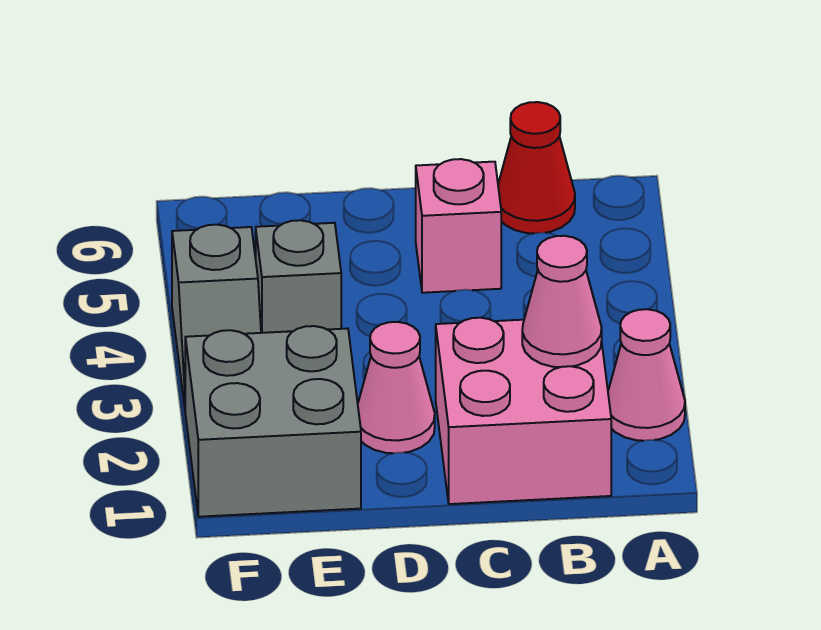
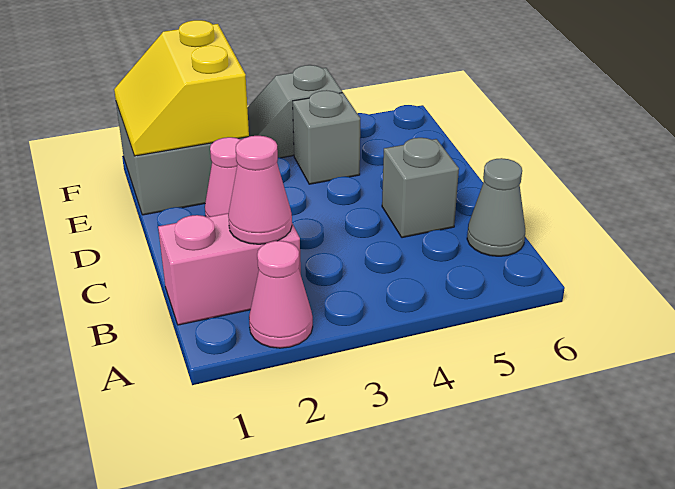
pink 2x2 brick [436,318,611,504] -> pink 1x2 brick [158,213,301,325]
red 1x1 cone [498,102,575,233] -> grey 1x1 cone [467,158,525,256]
pink 1x1 brick [416,159,501,293] -> grey 1x1 brick [382,138,459,238]
none -> yellow 2x2 slope [114,20,249,156]

